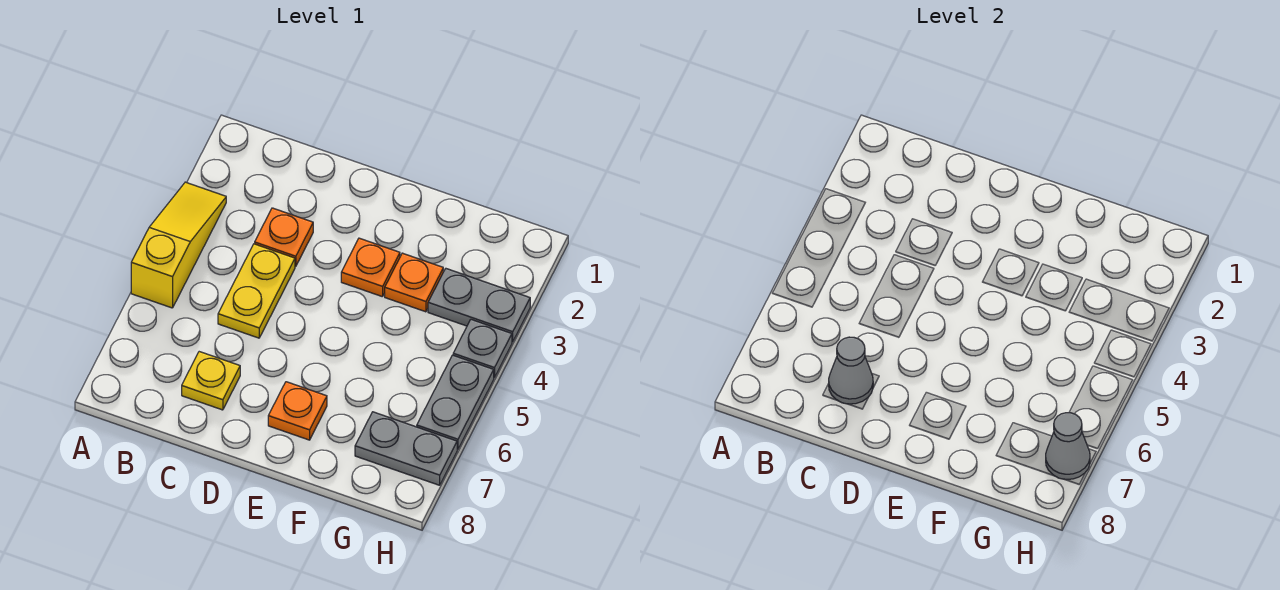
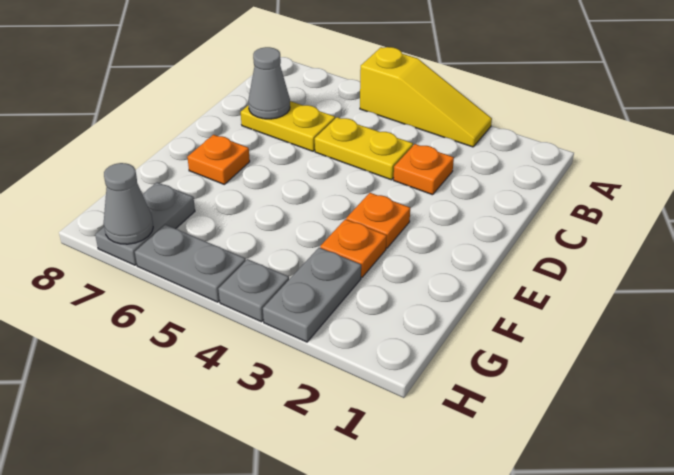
yellow 1x1 plate [182,352,240,410] -> yellow 1x2 plate [241,101,335,151]

